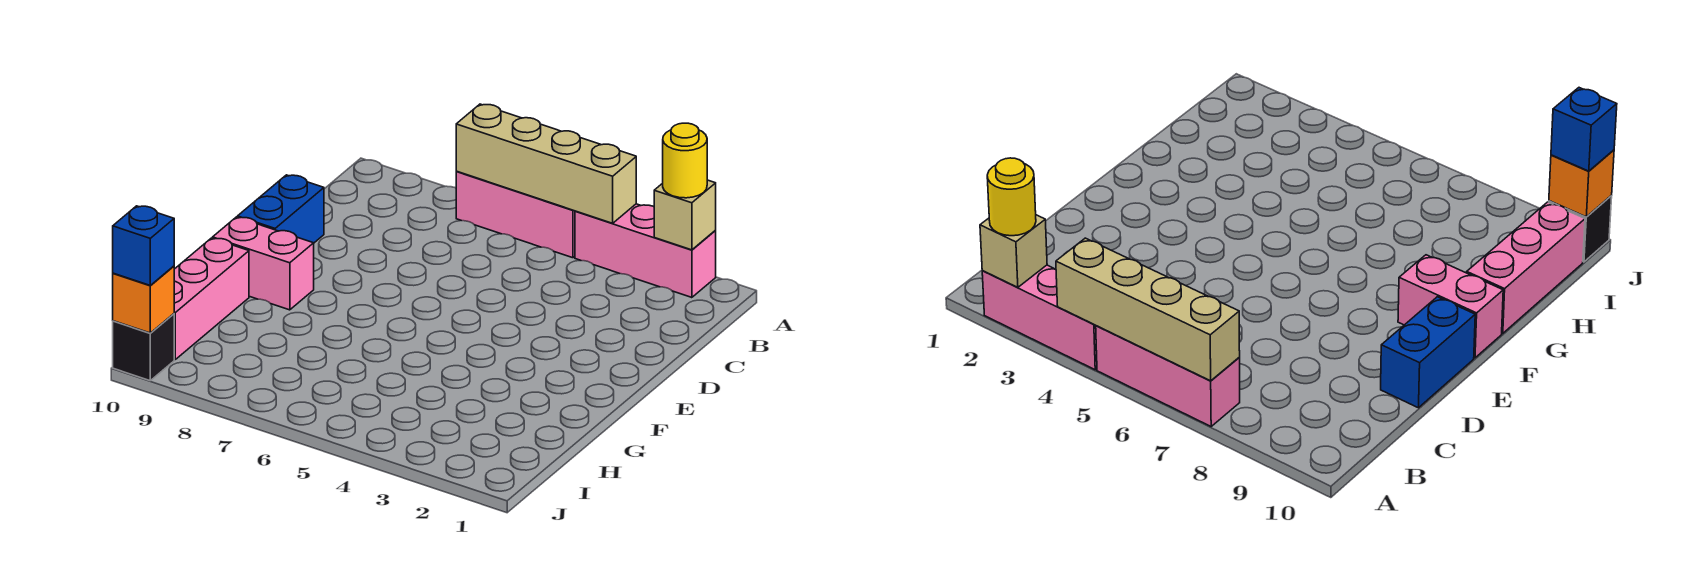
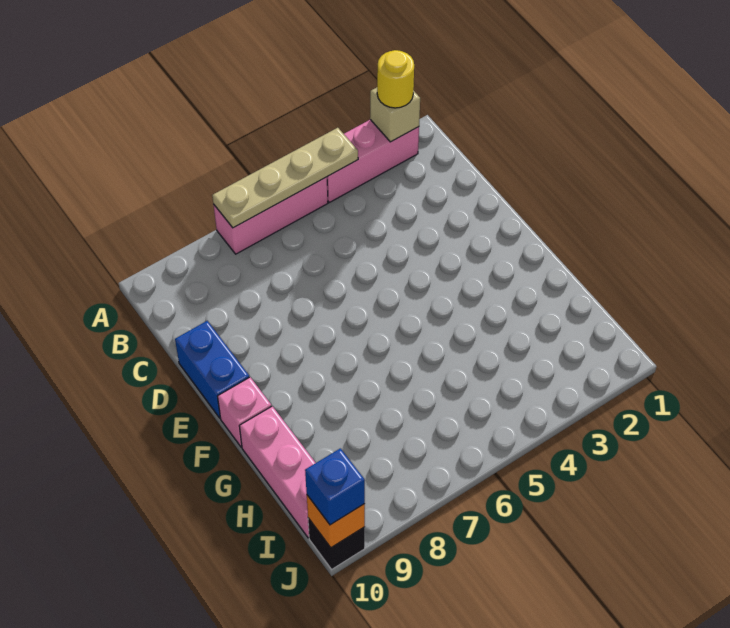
tan 1x4 brick [456,104,636,223] -> tan 1x4 plate [212,128,358,228]
pink 1x2 brick [213,217,314,310] -> pink 1x1 brick [218,377,271,447]

